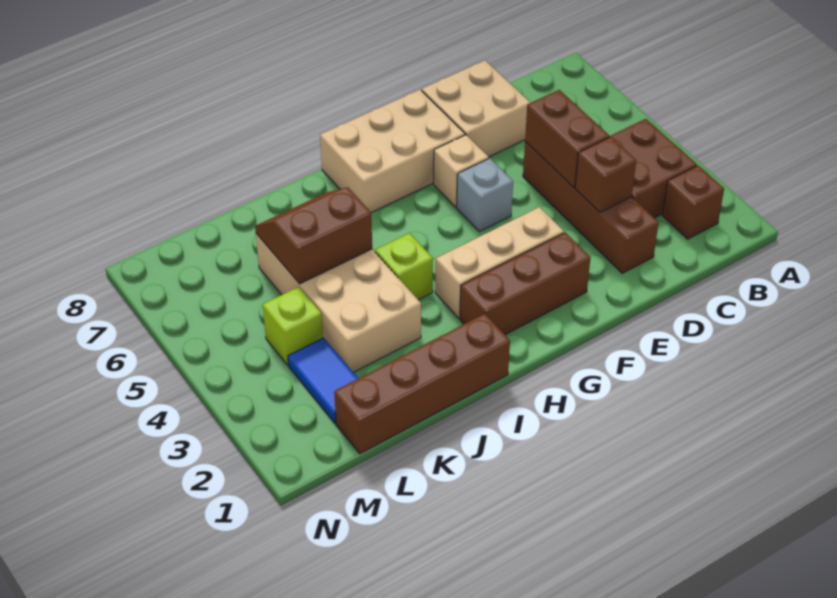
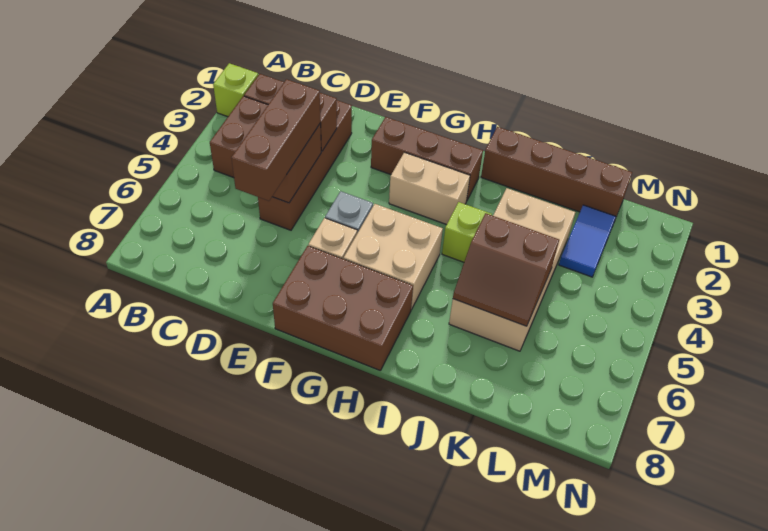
none -> brown 1x3 brick [231,79,320,201]
tan 2x2 brick [422,60,531,157] -> tan 2x2 brick moved to [344,204,443,310]
tan 1x3 brick [435,207,564,318] -> tan 1x2 brick [389,152,470,225]
tan 2x3 brick [320,90,465,213] -> brown 2x3 brick [273,246,413,371]
lime 1x1 brick [263,287,323,365] -> lime 1x1 brick moved to [213,63,258,117]

